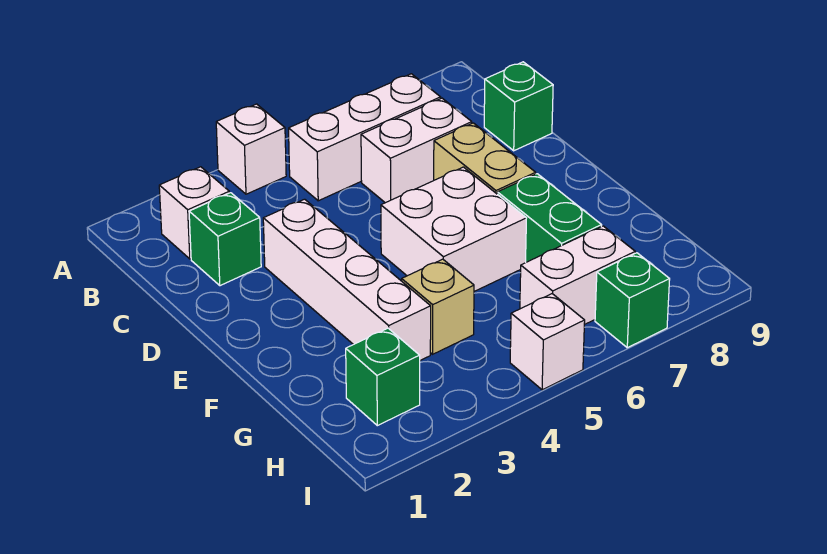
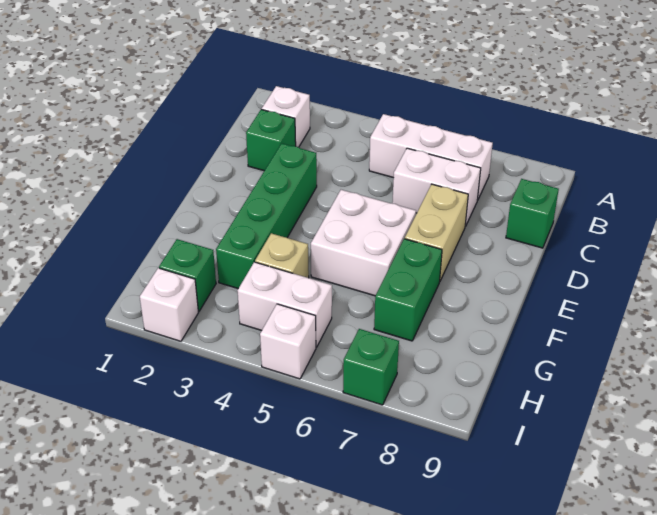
white 1x1 brick [216,104,286,194] -> white 1x1 brick moved to [140,268,198,341]
white 1x4 brick [263,199,431,360] -> green 1x4 brick [216,144,317,288]
white 1x2 brick [520,226,635,325] -> white 1x2 brick moved to [237,262,332,347]

